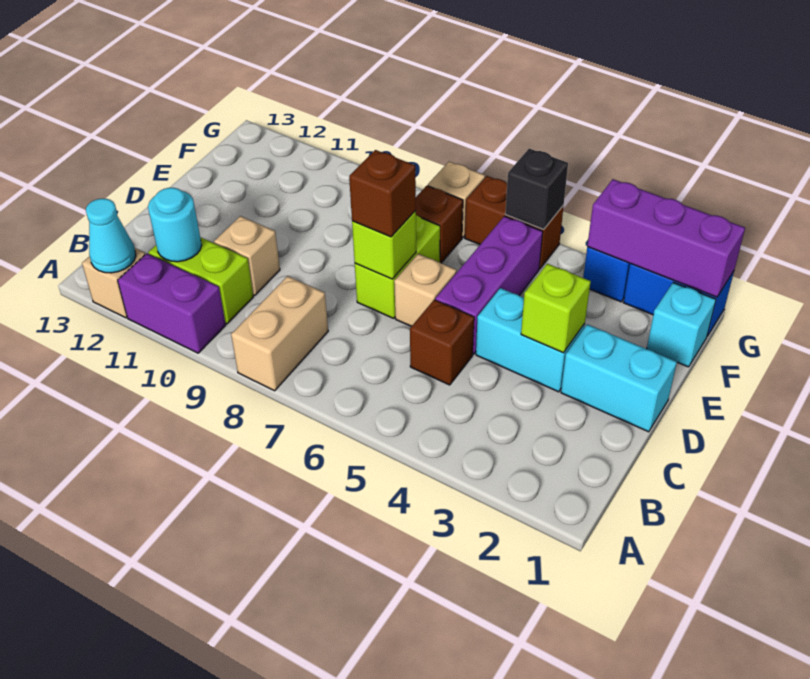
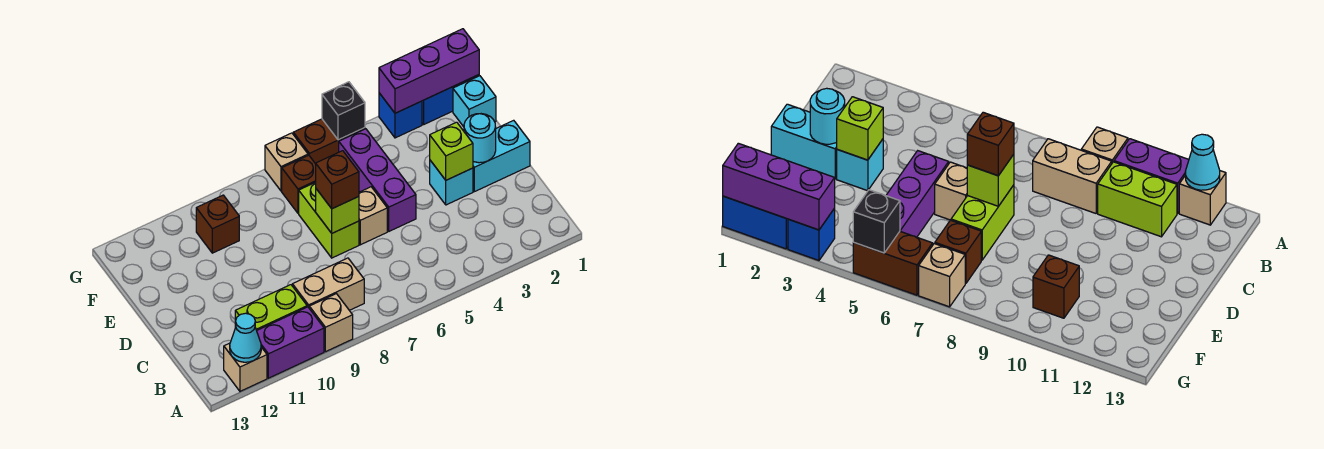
tan 1x2 brick [231,276,328,391] -> tan 1x2 brick turned to [292,258,364,310]
cyan 1x1 round brick [148,188,202,262] -> cyan 1x1 round brick moved to [464,114,496,163]
brown 1x1 brick [410,300,474,385] -> brown 1x1 brick moved to [196,195,239,253]
tan 1x1 brick [214,216,280,295] -> tan 1x1 brick moved to [309,294,353,352]
cyan 1x2 brick [476,288,585,392] -> cyan 1x1 brick [430,160,473,205]

